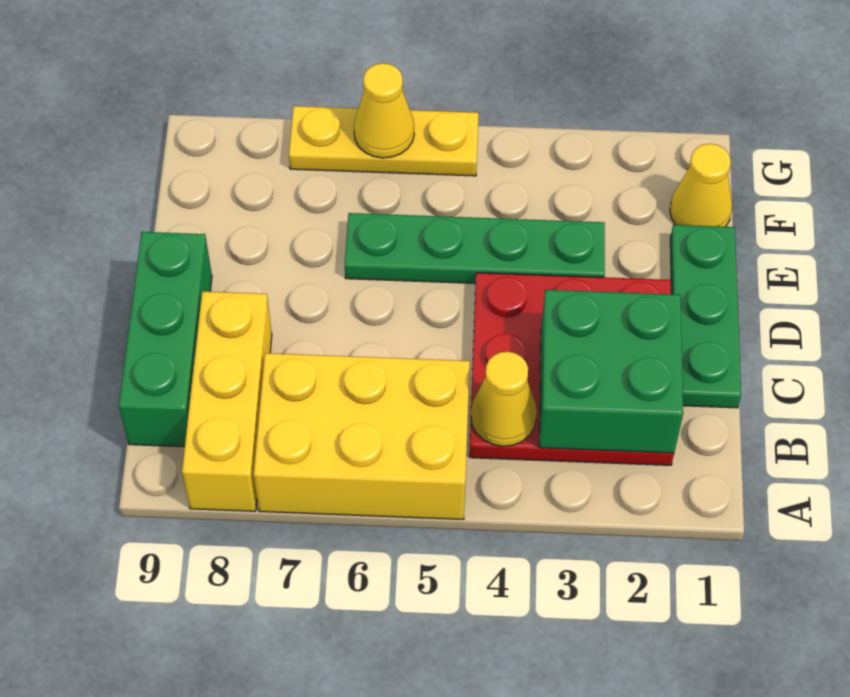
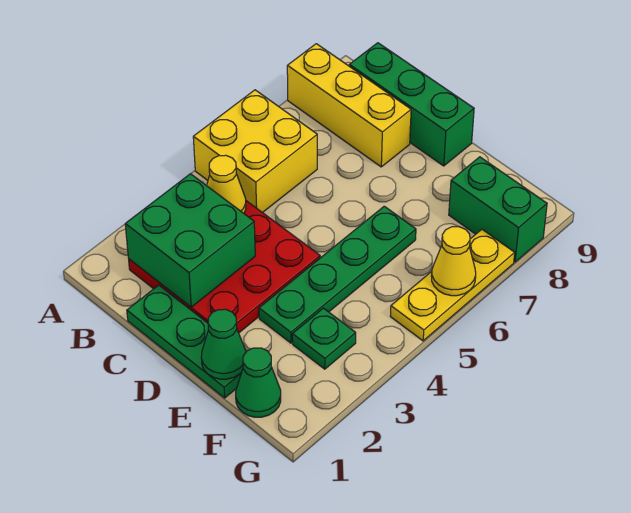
yellow 2x3 brick [254,353,470,519] -> yellow 2x2 brick [193,90,317,213]
none -> green 1x1 cone [201,309,246,379]
yellow 1x1 cone [670,144,732,227] -> green 1x1 cone [236,348,281,417]
none -> green 1x1 plate [292,308,356,369]
none -> green 1x2 brick [449,157,547,262]

